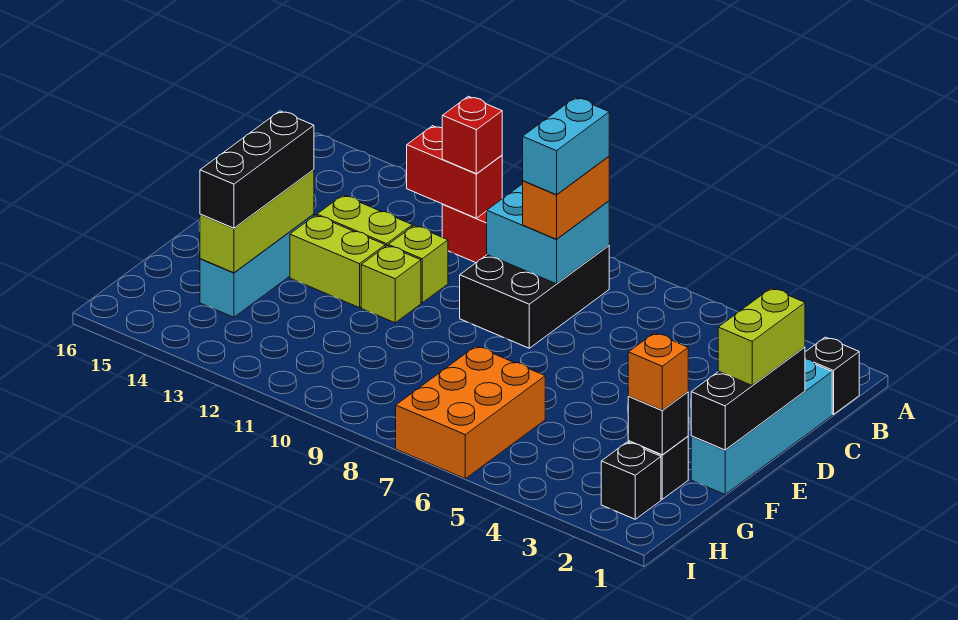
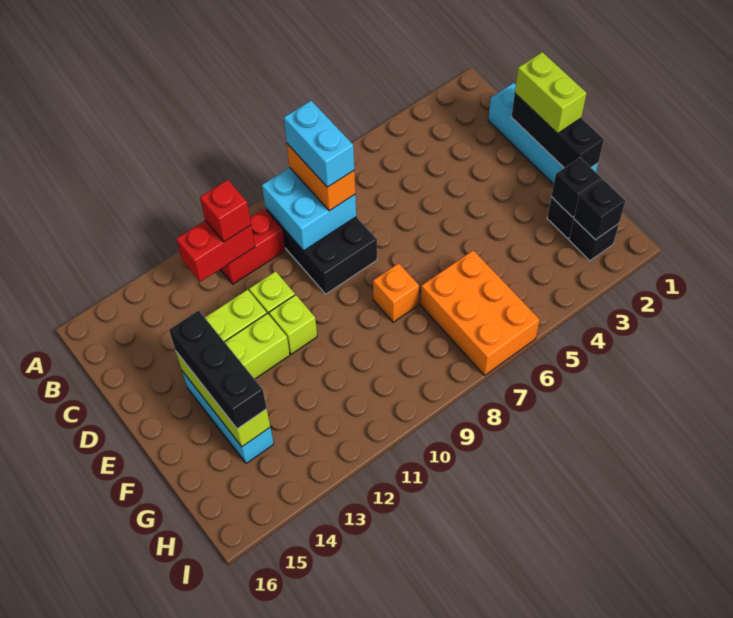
black 1x1 brick [805,337,859,415] -> black 1x1 brick moved to [574,180,625,240]
orange 1x1 brick [628,333,688,410] -> orange 1x1 brick moved to [373,263,419,322]

